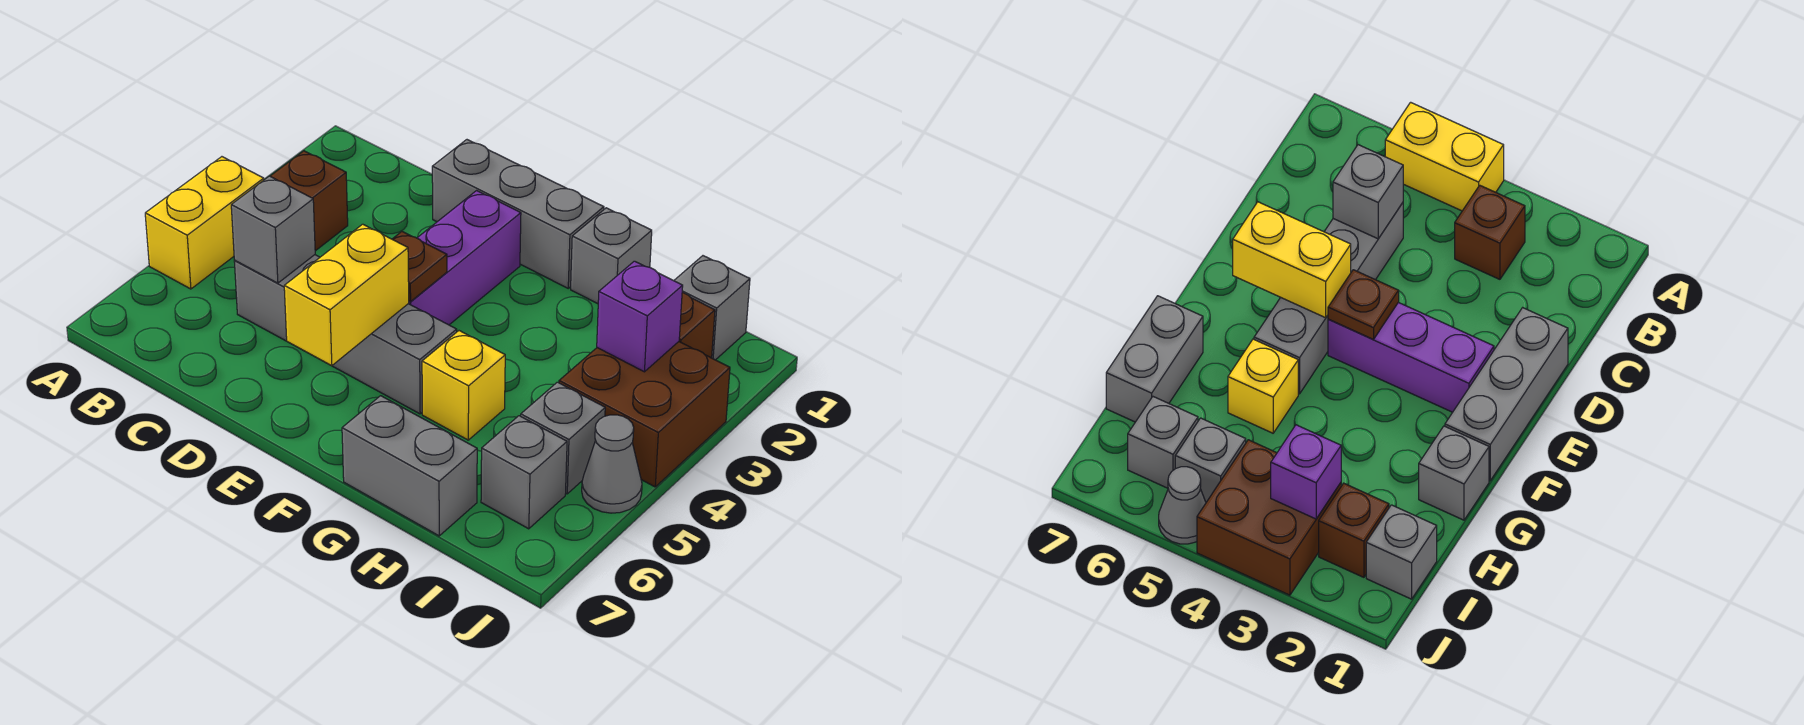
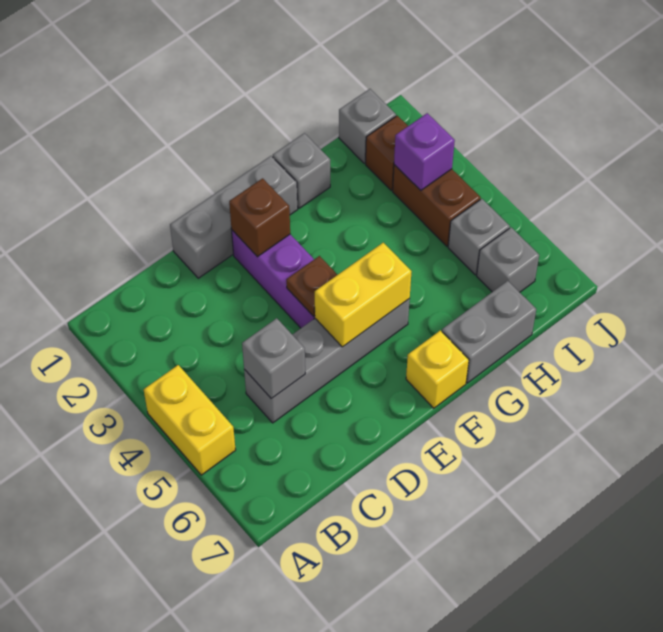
brown 1x1 brick [270,151,348,251] -> brown 1x1 brick moved to [229,178,290,257]
yellow 1x2 brick [284,224,409,366] -> yellow 1x2 brick turned to [315,243,411,347]
yellow 1x1 brick [422,331,505,440] -> yellow 1x1 brick moved to [406,330,469,408]
brown 2x2 brick [559,342,730,487] -> brown 1x2 brick [393,165,481,246]
grey 1x1 cone [582,415,642,513] -> none

